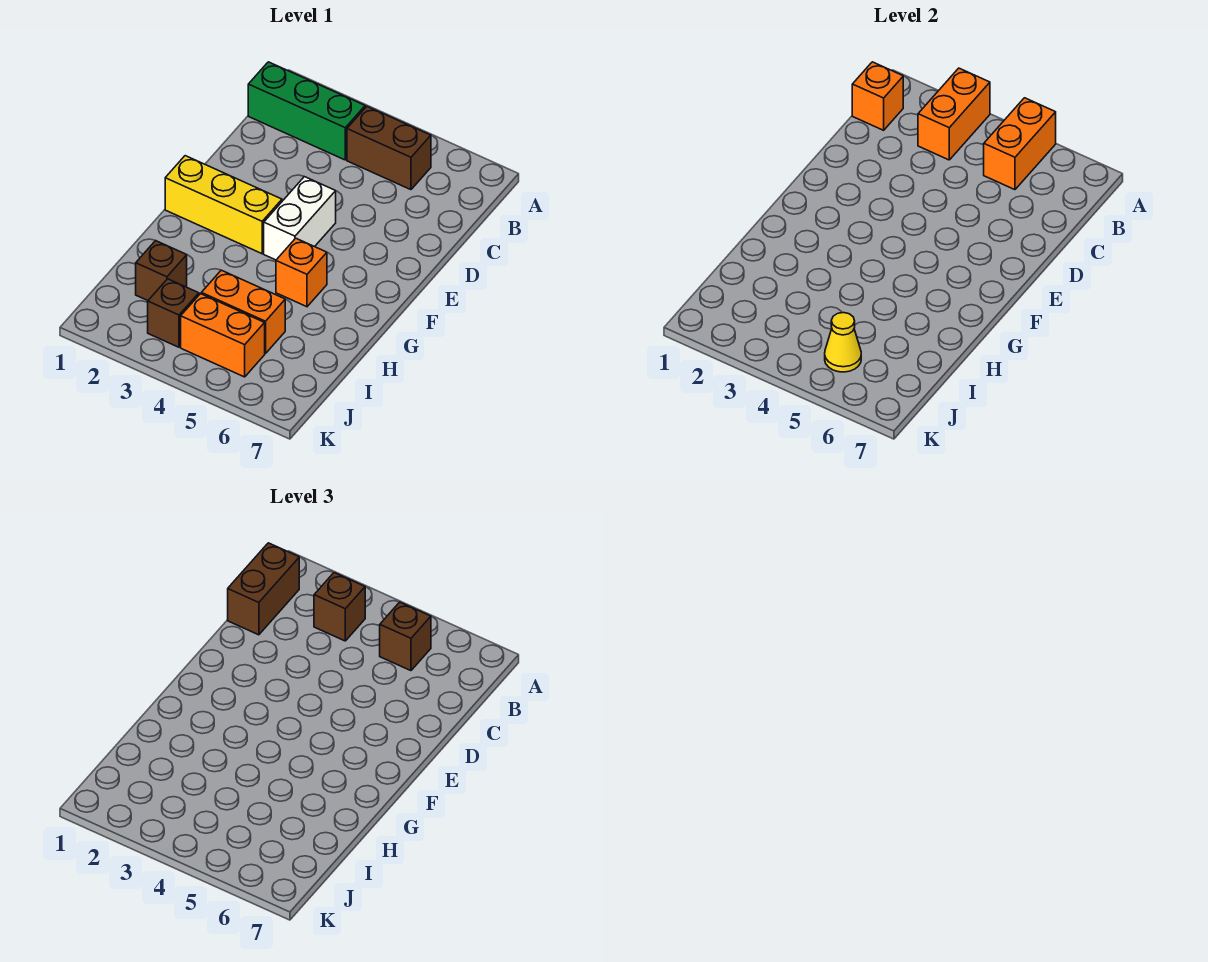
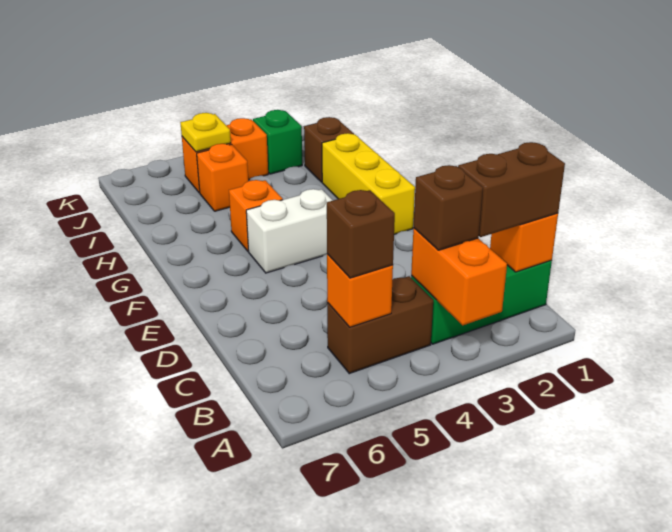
orange 1x2 brick [984,98,1056,190] -> orange 1x1 brick [327,254,393,327]
brown 1x2 brick [228,543,299,635] -> brown 1x2 brick turned to [458,142,565,237]
white 1x2 brick [264,177,336,260] -> white 1x2 brick turned to [246,189,333,273]
yellow 1x3 brick [165,156,282,254] -> yellow 1x3 brick turned to [322,133,415,234]
orange 1x2 brick [201,270,285,354] -> orange 1x1 brick [197,144,248,211]
brown 1x1 brick [148,279,199,347] -> green 1x1 brick [253,110,302,174]
yellow 1x1 cone [825,313,861,372] -> yellow 1x1 plate [180,113,231,152]

